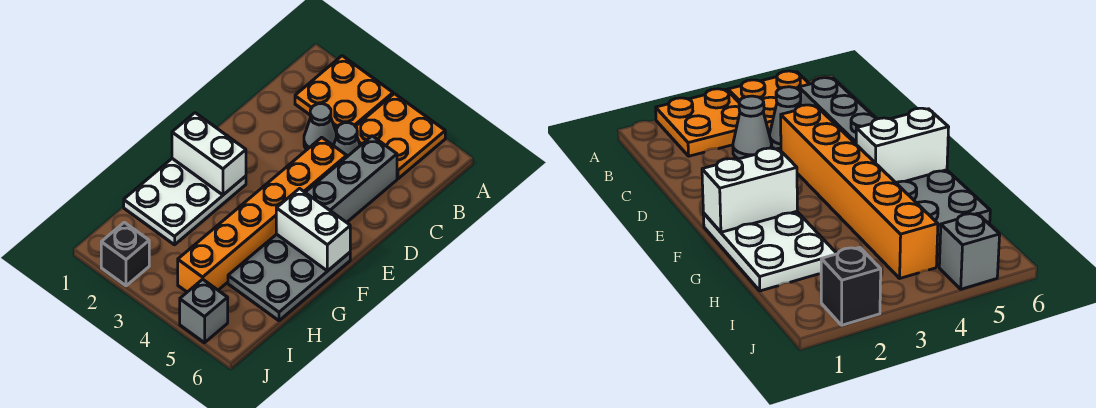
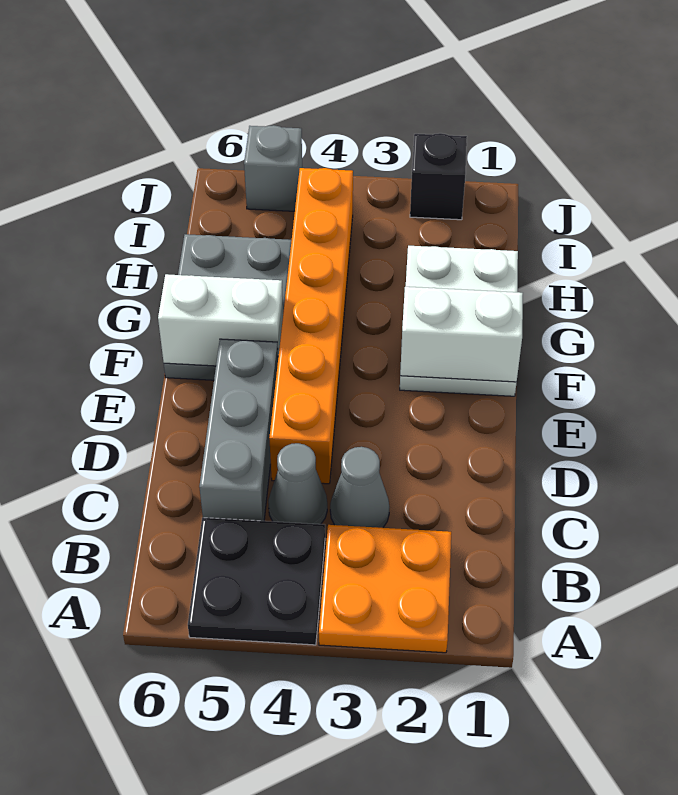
orange 2x2 plate [356,94,445,179] -> black 2x2 plate [188,518,325,645]

